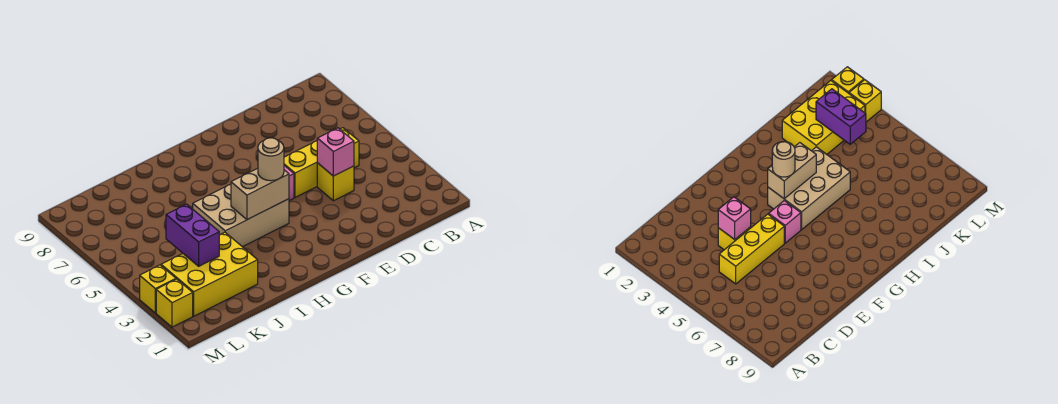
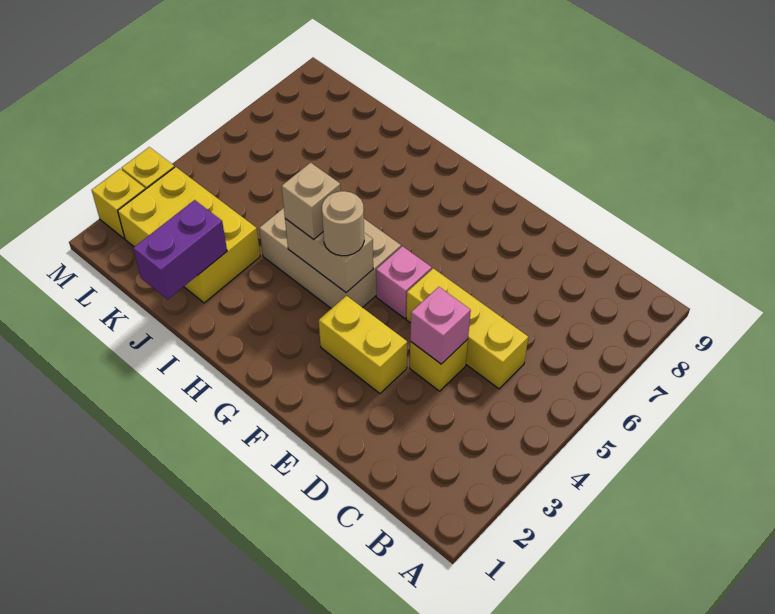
none -> yellow 1x2 brick [319,296,407,393]
none -> tan 1x1 brick [282,163,341,239]
purple 1x2 brick [166,204,219,266] -> purple 1x2 brick moved to [133,200,227,299]

